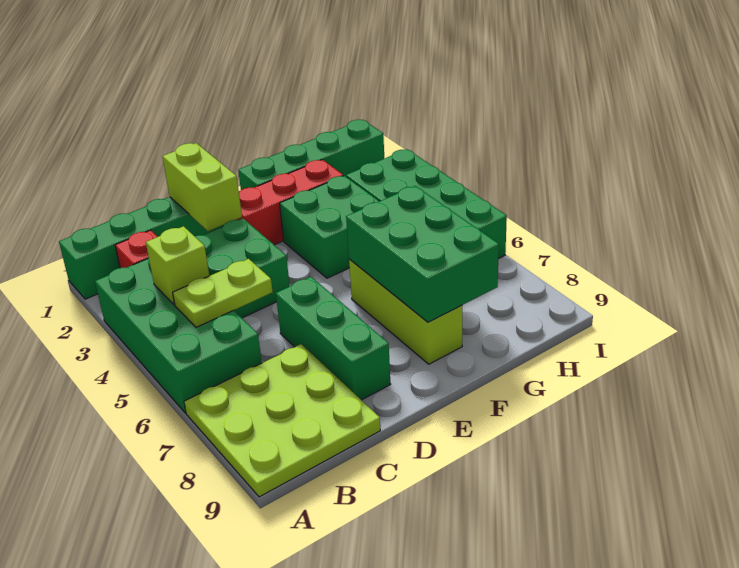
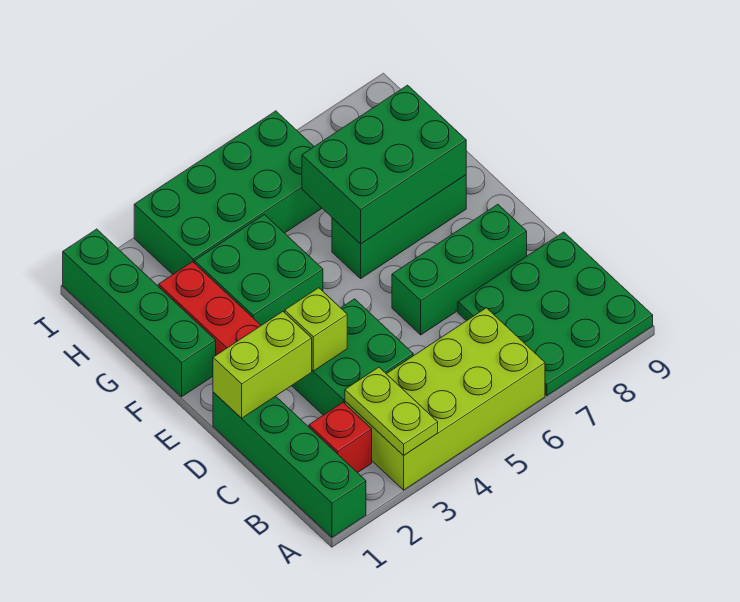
green 2x4 brick [95,258,262,413] -> lime 2x4 brick [345,308,545,490]
lime 3x3 plate [184,344,380,497] -> green 3x3 plate [458,232,653,396]
lime 1x1 brick [146,226,209,305] -> lime 1x1 brick moved to [285,288,347,371]
lime 1x2 plate [173,259,273,327] -> lime 1x2 plate moved to [345,367,438,455]
lime 1x3 brick [349,259,462,364] -> green 1x3 brick [332,175,466,278]

